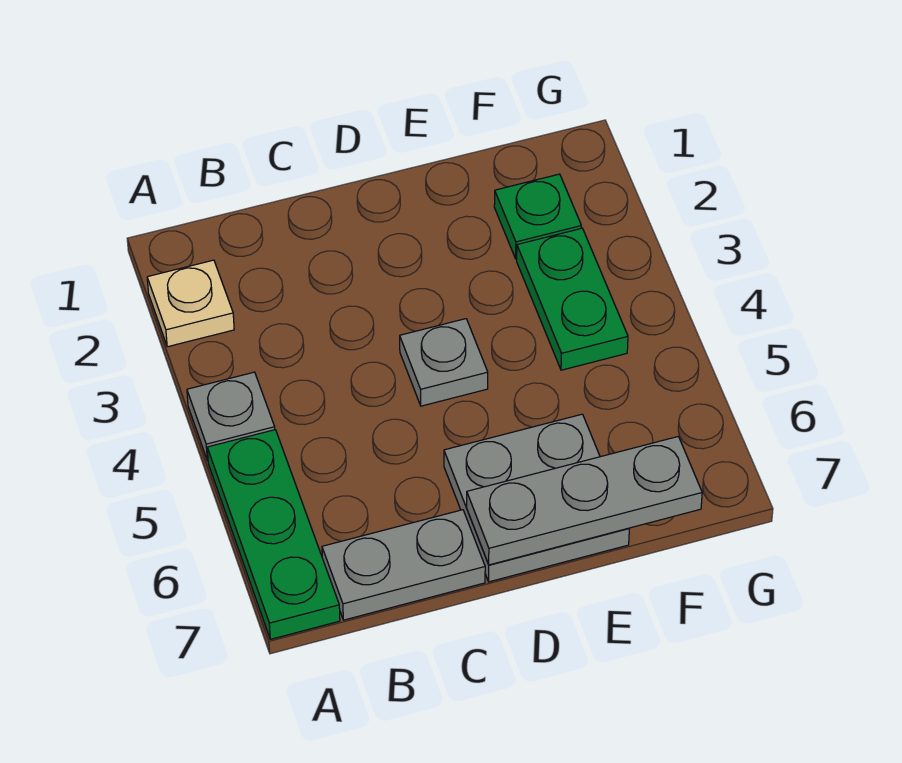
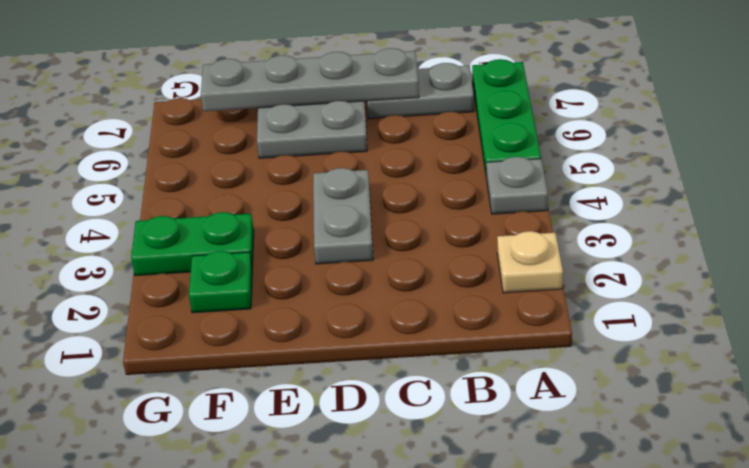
grey 1x1 plate [400,319,488,406] -> grey 1x2 plate [313,168,373,264]
grey 1x3 plate [467,437,702,565] -> grey 1x4 plate [201,48,419,111]
green 1x2 plate [517,228,628,370] -> green 1x2 plate turned to [131,212,254,276]

